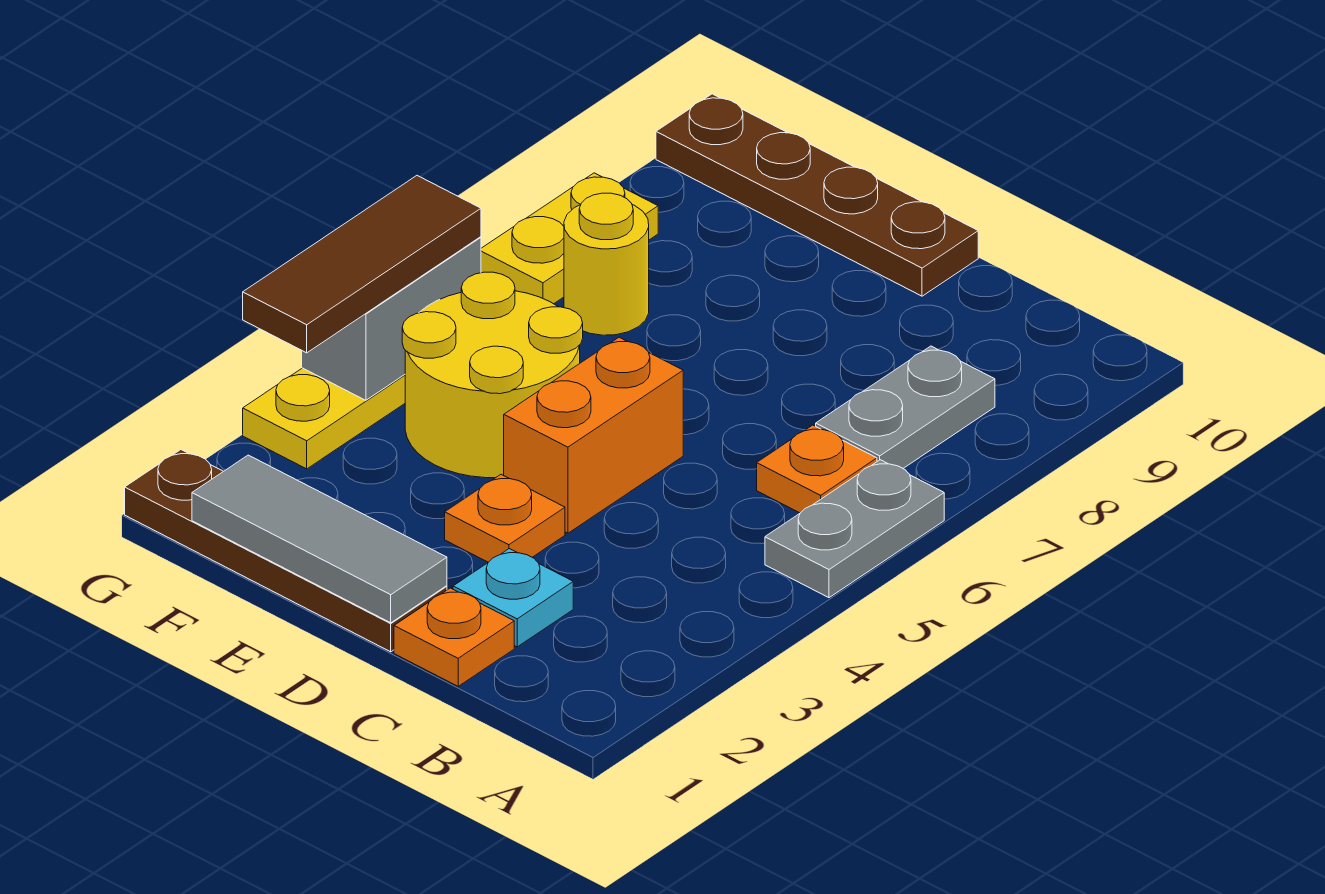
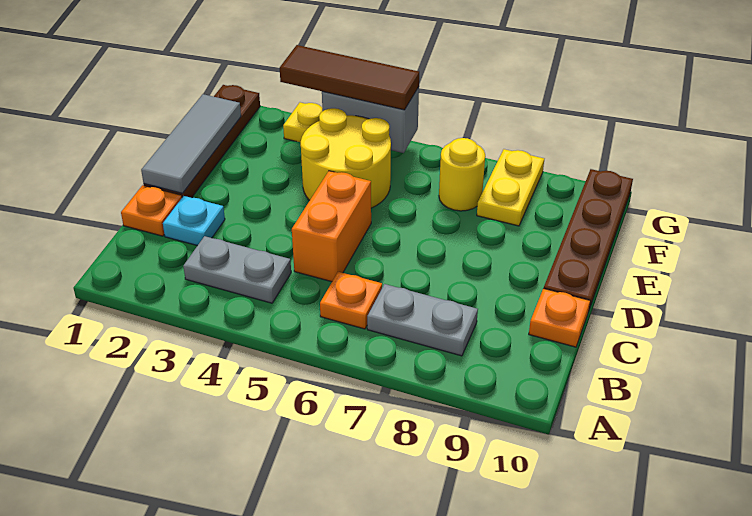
grey 1x2 plate [765,460,944,598] -> grey 1x2 plate moved to [183,236,291,303]
orange 1x1 plate [445,475,565,562] -> orange 1x1 plate moved to [529,288,590,347]
orange 1x2 brick [504,337,683,533] -> orange 1x2 brick turned to [292,171,371,282]
yellow 1x2 plate [481,173,658,304] -> yellow 1x2 plate turned to [477,149,544,226]

